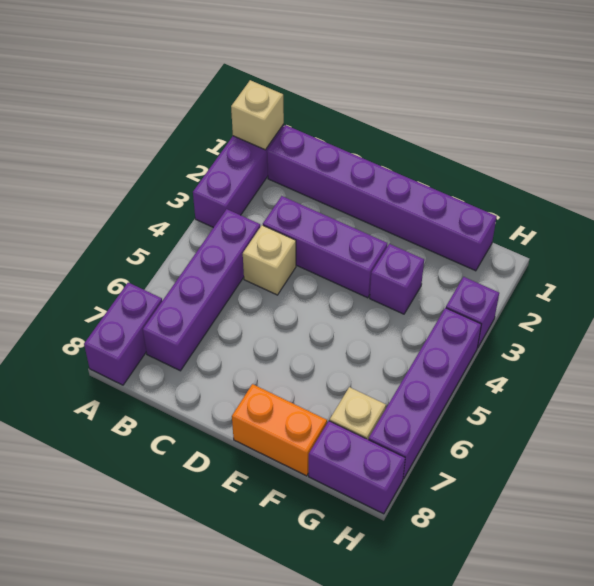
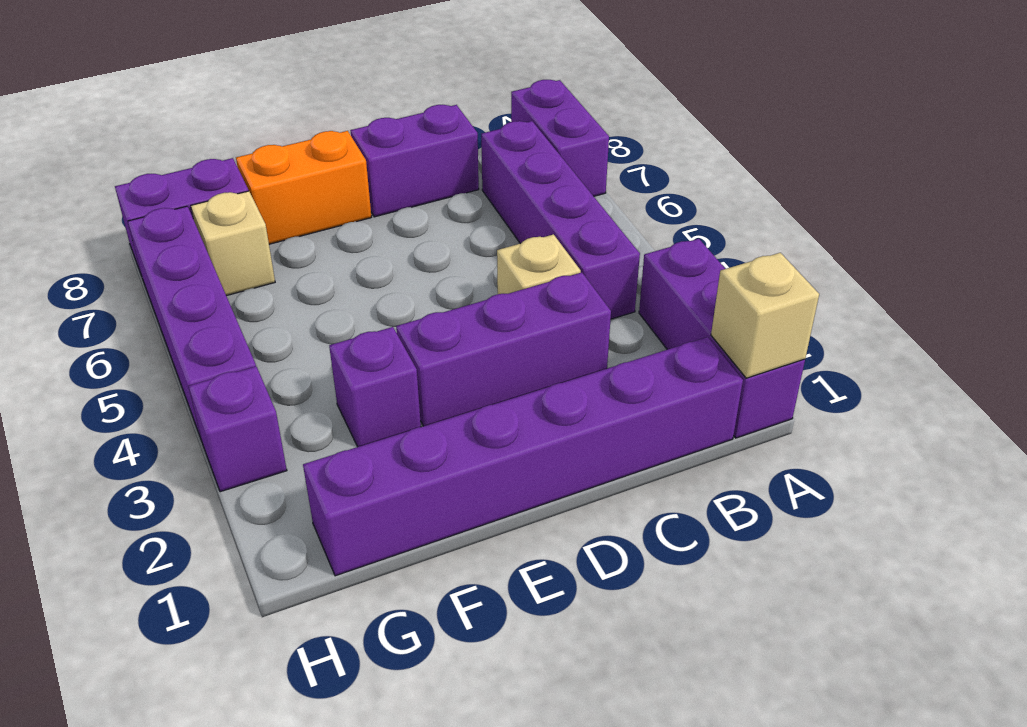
none -> purple 1x2 brick [350,105,479,217]

